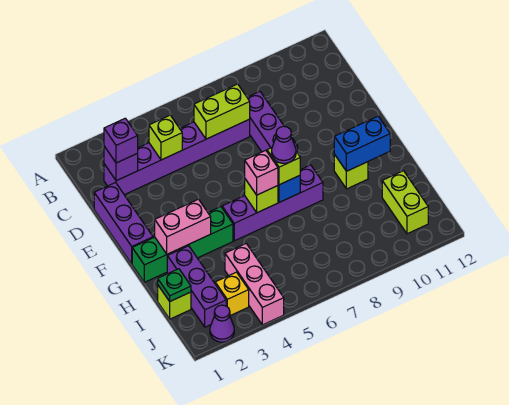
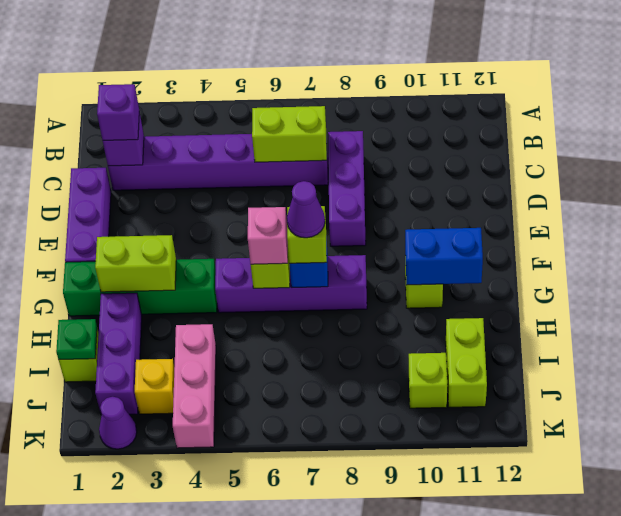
lime 1x1 brick [149,115,182,160] -> lime 1x1 brick moved to [409,353,447,408]
pink 1x2 brick [155,199,211,254] -> lime 1x2 brick [95,235,176,292]

